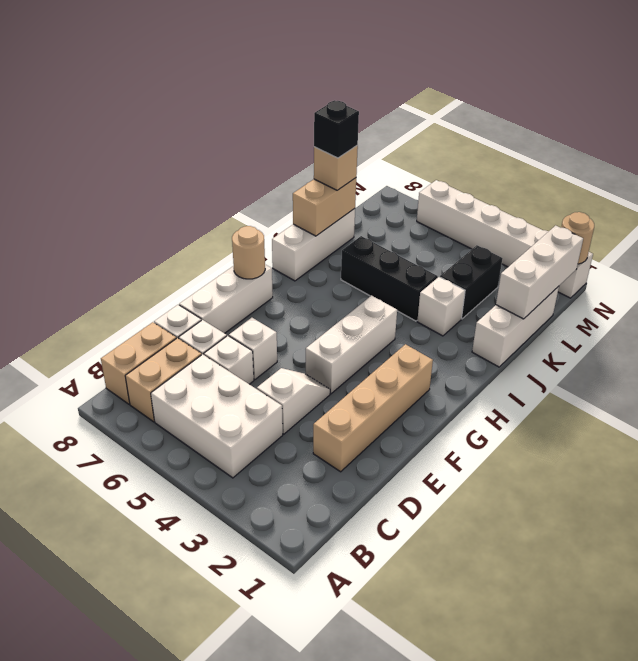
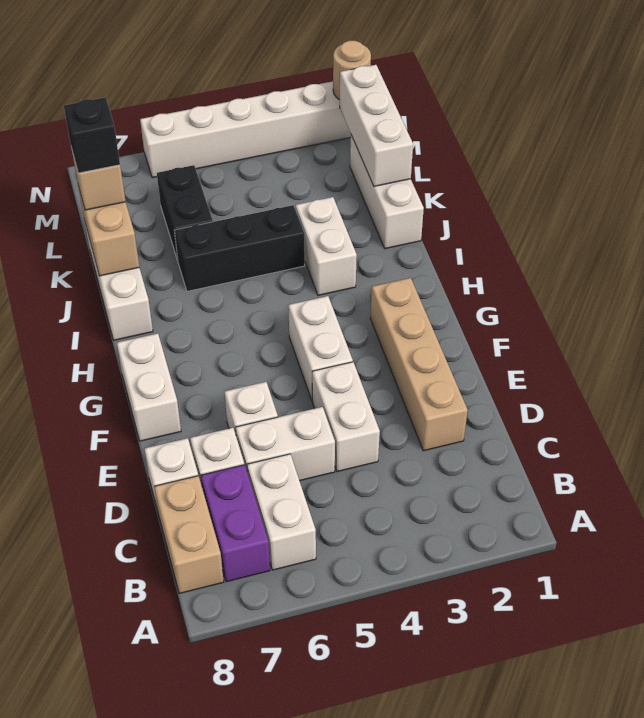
white 2x3 brick [151,354,283,478] -> white 1x2 brick [247,454,316,570]
tan 1x2 brick [125,338,201,422] -> purple 1x2 brick [201,465,270,582]
white 1x2 slope [257,368,330,434] -> white 1x2 brick [312,362,380,472]
white 1x1 brick [204,336,254,384] -> white 1x2 brick [236,407,335,481]
white 1x3 brick [179,265,273,333] -> white 1x2 brick [117,333,181,441]
white 1x3 brick [306,296,397,394] -> white 1x2 brick [288,296,353,400]
tan 1x1 round brick [232,226,265,279] -> none
white 1x1 brick [417,277,465,336] -> white 1x2 brick [296,197,357,295]
black 1x2 brick [440,245,503,319] -> black 1x2 brick moved to [157,165,213,261]

